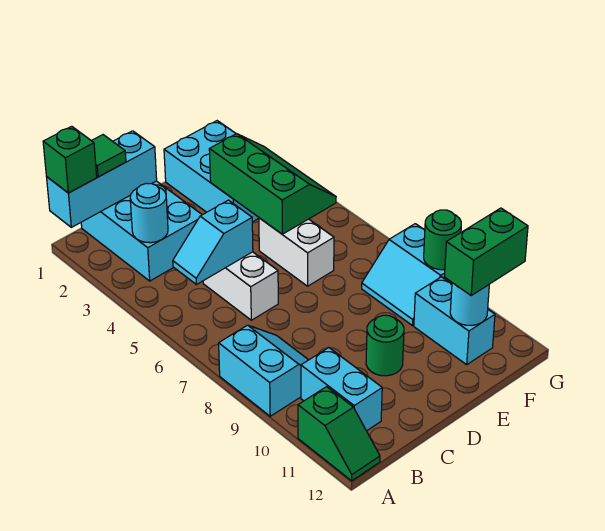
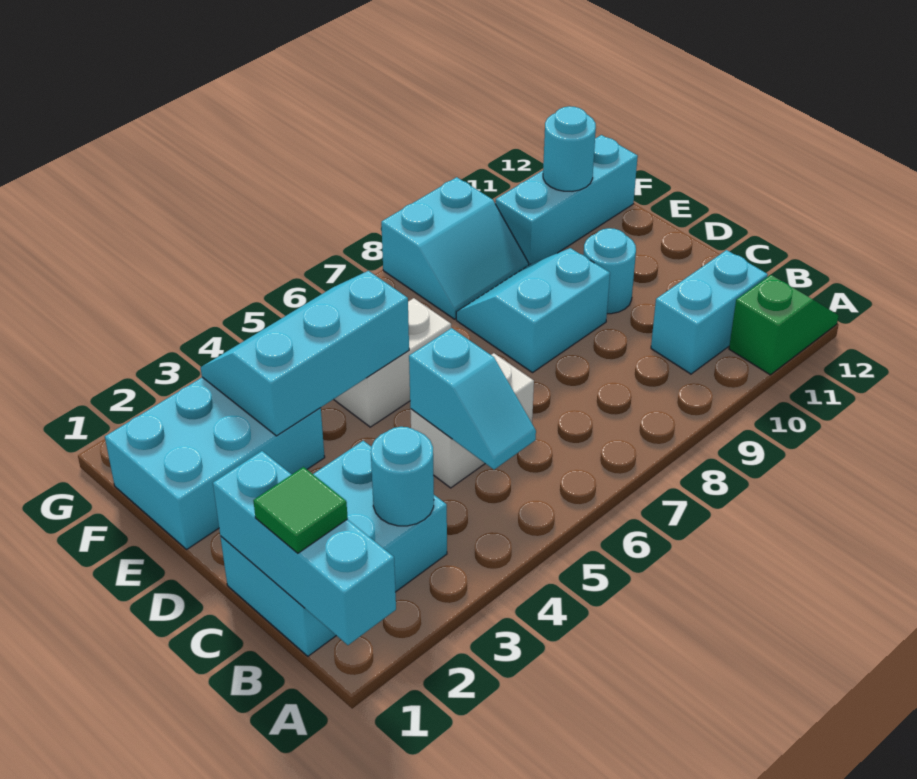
green 1x1 brick [43,126,97,193] -> none
cyan 2x2 slope [219,325,308,416] -> cyan 2x2 slope moved to [456,248,610,373]
green 1x1 round brick [366,315,404,376] -> cyan 1x1 round brick [584,228,636,314]
green 2x3 slope [209,134,336,234] -> cyan 2x3 slope [201,271,409,436]
cyan 1x2 brick [414,277,495,365] -> cyan 1x3 brick [495,135,638,265]
green 1x2 brick [444,208,528,295] -> none
green 1x1 round brick [424,210,461,270] -> none

